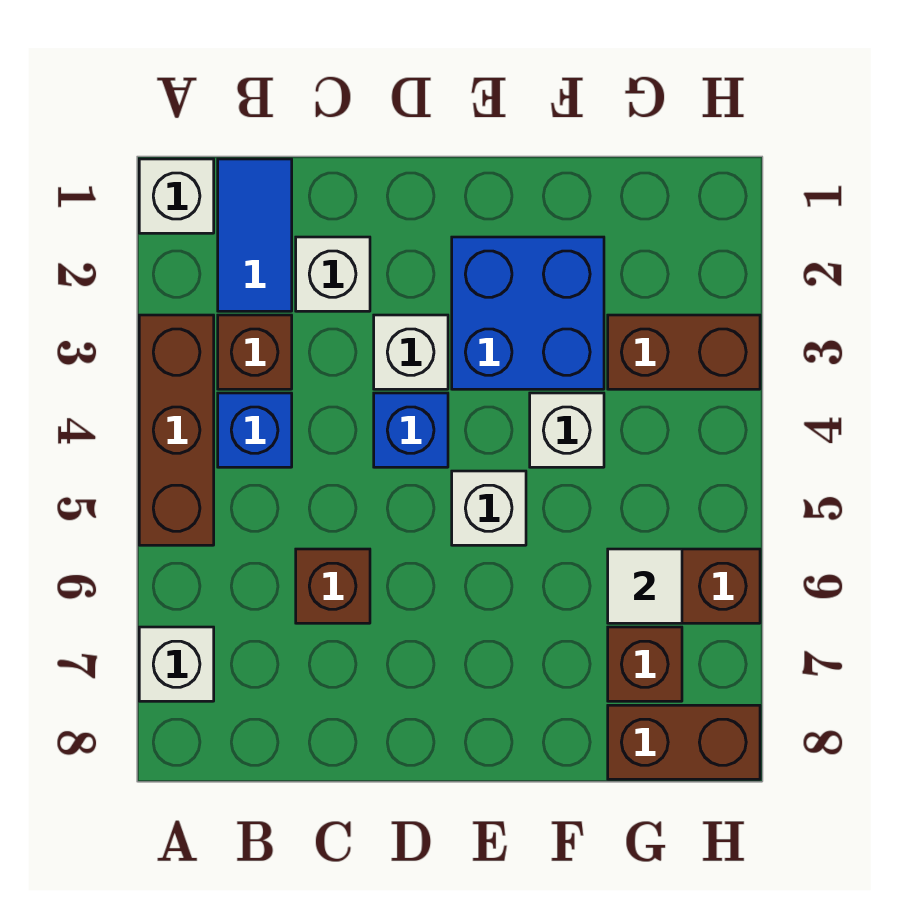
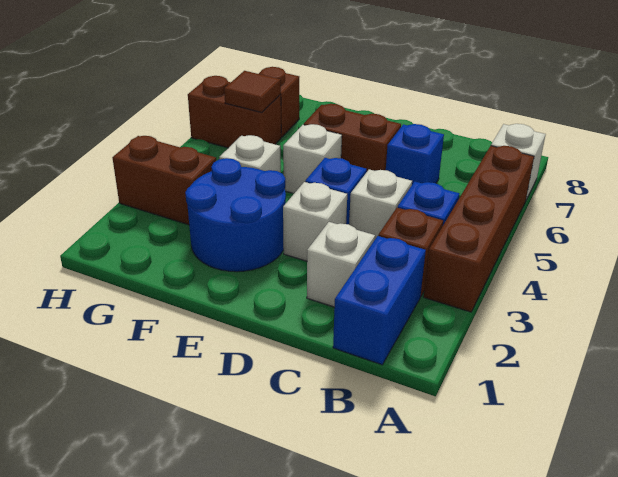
white 1x1 brick [139,159,214,233] -> white 1x1 brick moved to [349,169,412,239]
brown 1x3 brick [139,315,214,545] -> brown 1x4 brick [424,146,534,312]
blue 1x2 tile [218,159,292,311] -> blue 1x2 brick [333,236,426,365]
brown 1x1 brick [296,549,370,623] -> blue 1x1 brick [386,124,444,184]
blue 2x2 brick [452,237,604,389] -> blue 2x2 round brick [185,158,286,272]
white 1x1 tile [608,549,682,623] -> brown 1x1 tile [224,71,281,112]
brown 1x2 brick [608,705,760,779] -> brown 1x2 brick moved to [304,104,401,171]

